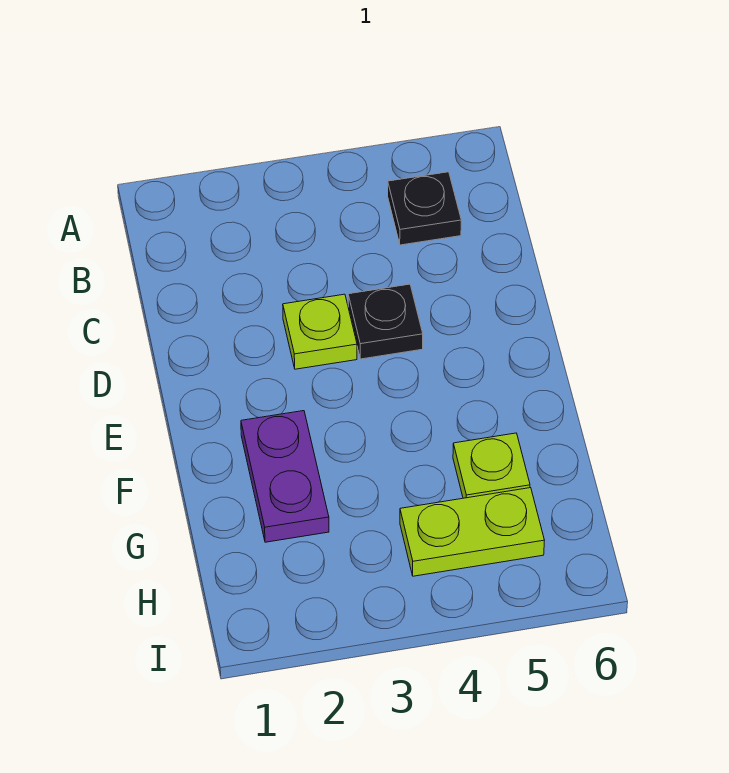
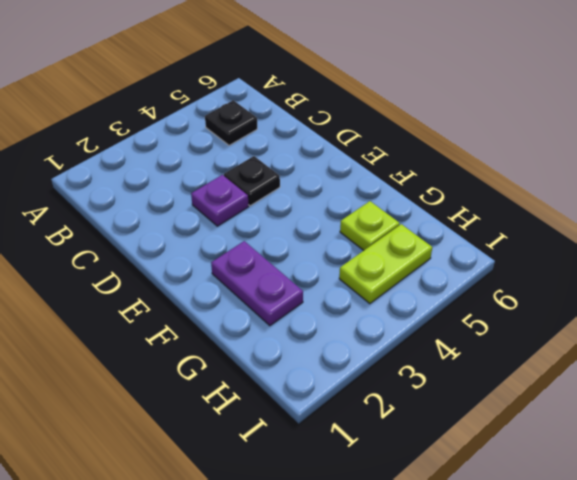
lime 1x1 plate [283,294,357,369] -> purple 1x1 plate [191,175,249,226]

